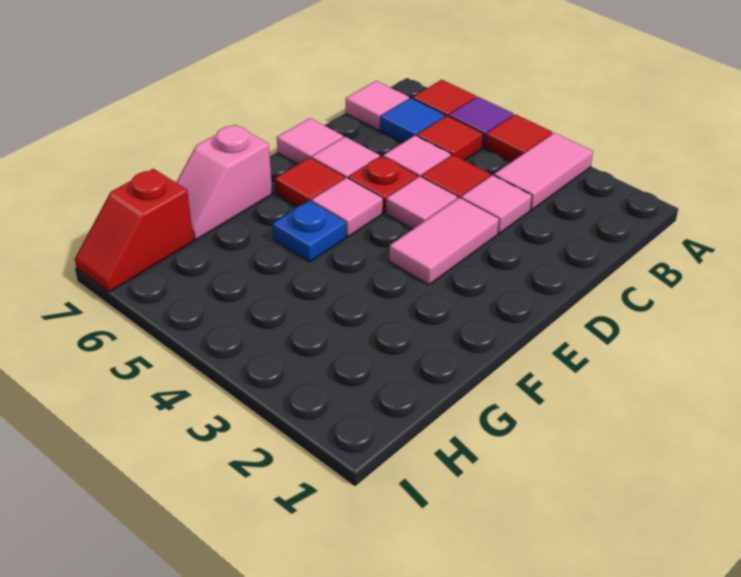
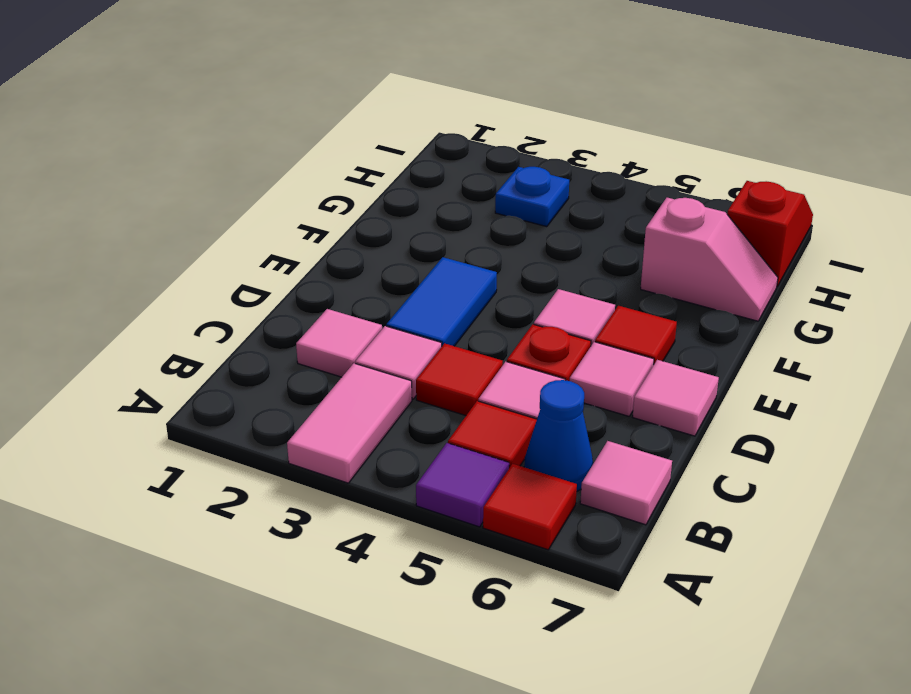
red 1x1 tile [485,114,552,162] -> none
blue 1x1 tile [380,98,445,143] -> blue 1x1 cone [524,380,593,491]
pink 1x2 tile [389,198,499,285] -> blue 1x2 tile [386,257,497,346]
pink 1x1 tile [386,176,457,229] -> pink 1x1 tile moved to [296,309,382,377]
blue 1x1 plate [273,201,346,262] -> blue 1x1 plate moved to [495,167,569,227]
pink 1x2 slope [176,125,272,240] -> pink 1x2 slope turned to [641,198,778,321]

